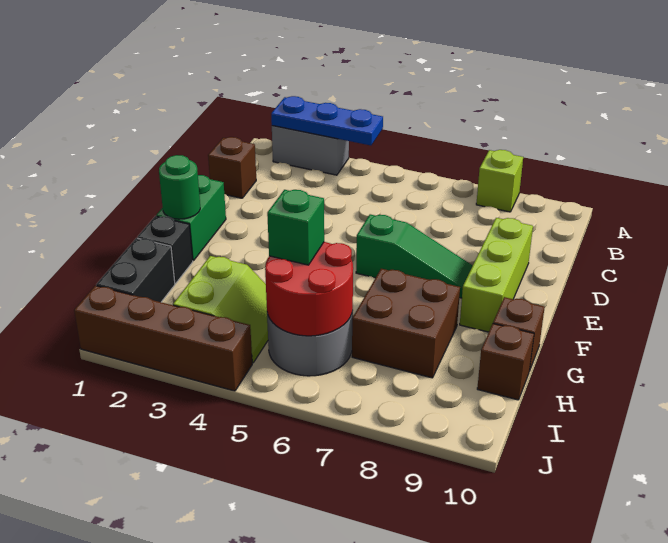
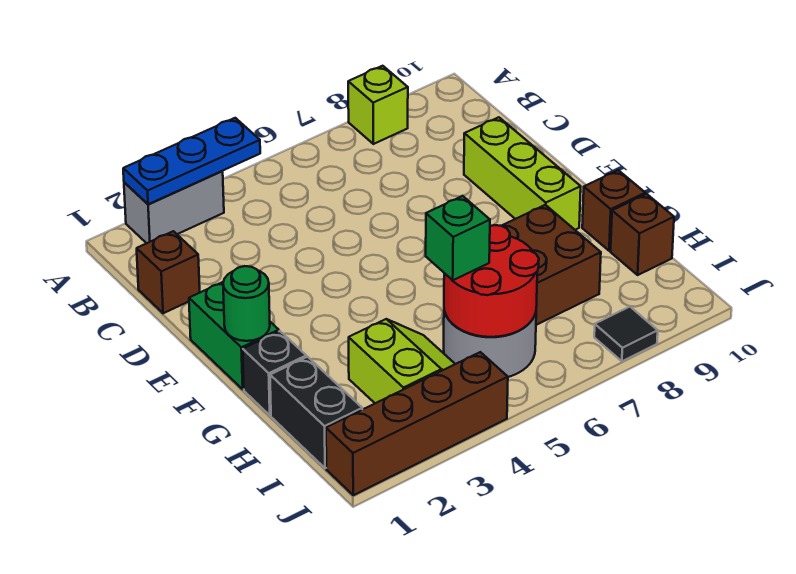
green 1x3 slope [356,214,473,298] -> none
none -> black 1x1 tile [594,307,658,361]

